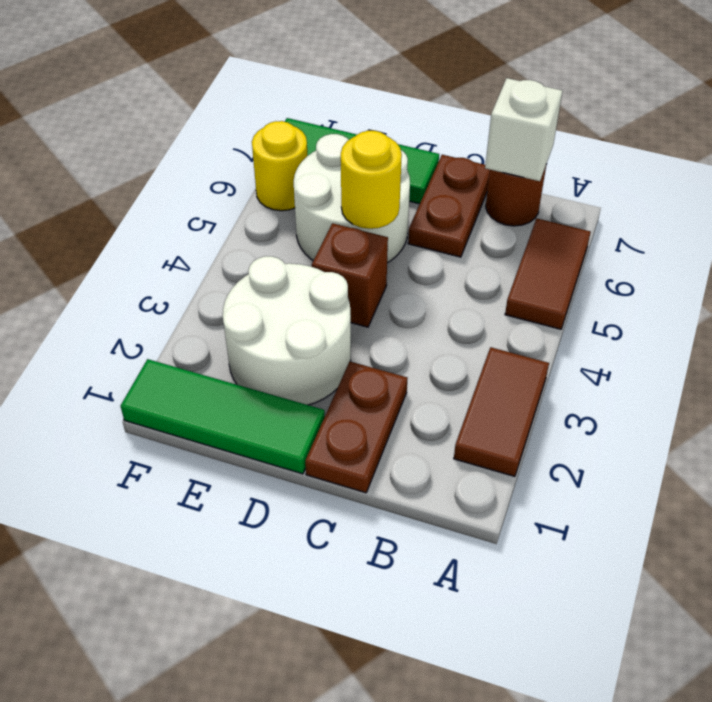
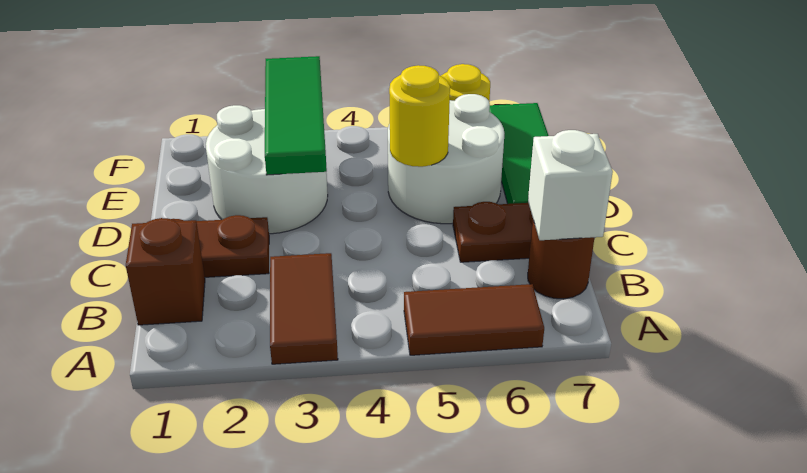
brown 1x2 tile [454,347,549,476] -> brown 1x2 tile turned to [270,253,338,364]
green 1x3 tile [121,359,325,474] -> green 1x3 tile moved to [265,56,327,175]
brown 1x1 brick [312,223,388,327] -> brown 1x1 brick moved to [126,218,205,325]

